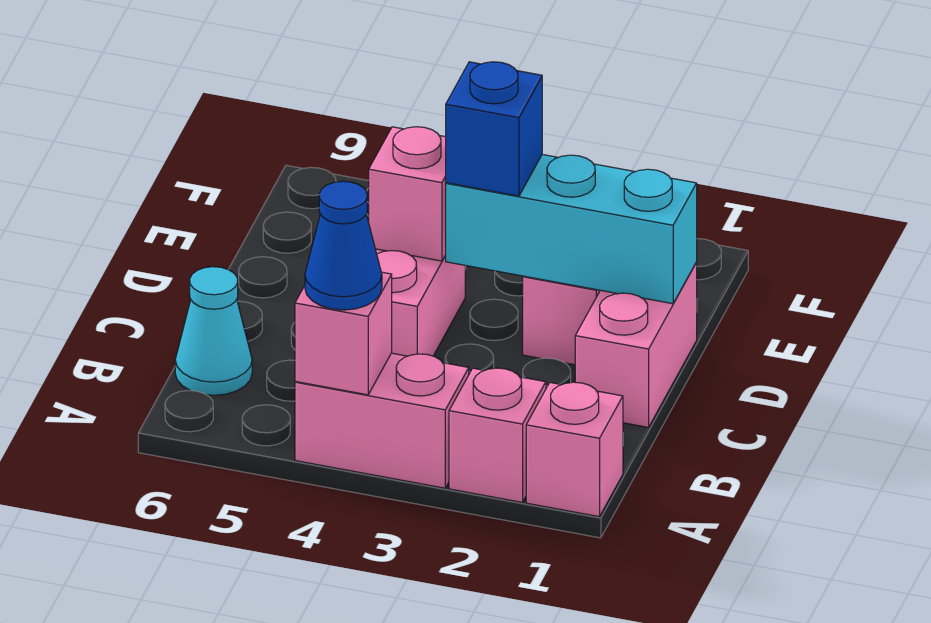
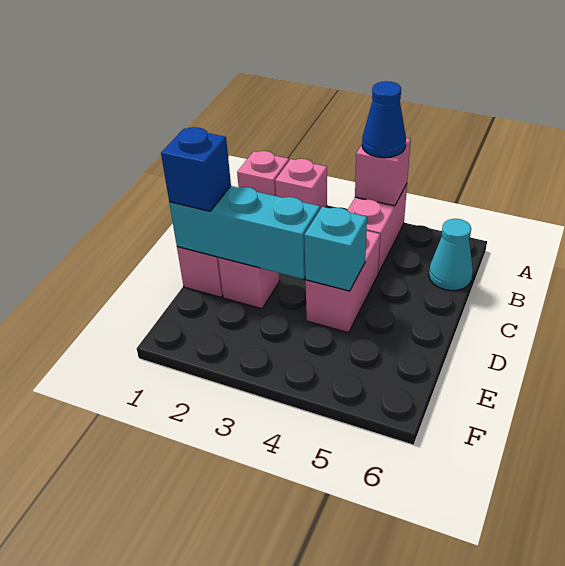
pink 1x2 brick [295,353,469,488] -> pink 1x2 brick turned to [347,184,407,273]
blue 1x1 brick [446,62,542,196] -> blue 1x1 brick moved to [161,127,231,211]
pink 1x1 brick [369,127,446,261] -> cyan 1x1 brick [304,207,367,291]

